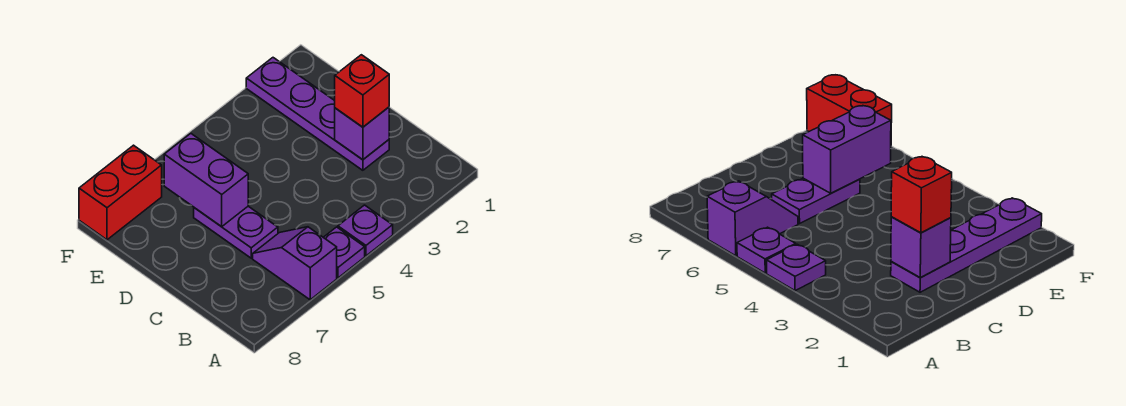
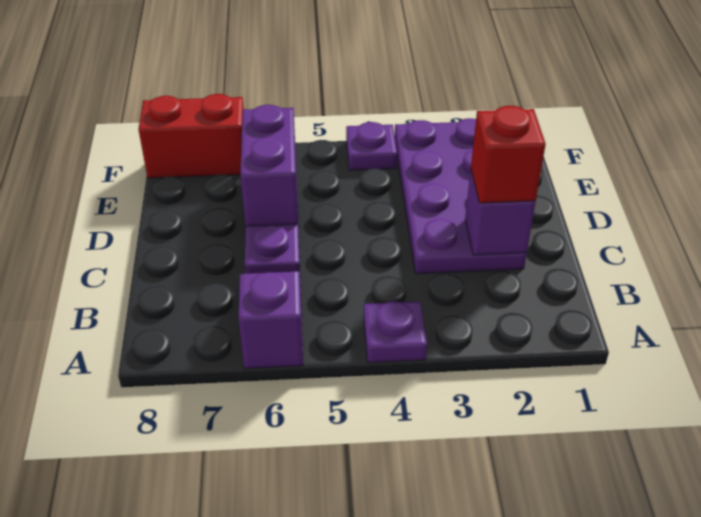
purple 1x1 plate [323,227,365,278] -> purple 1x1 plate moved to [346,122,397,170]
purple 1x4 plate [246,58,389,170] -> purple 2x4 plate [395,118,527,274]

